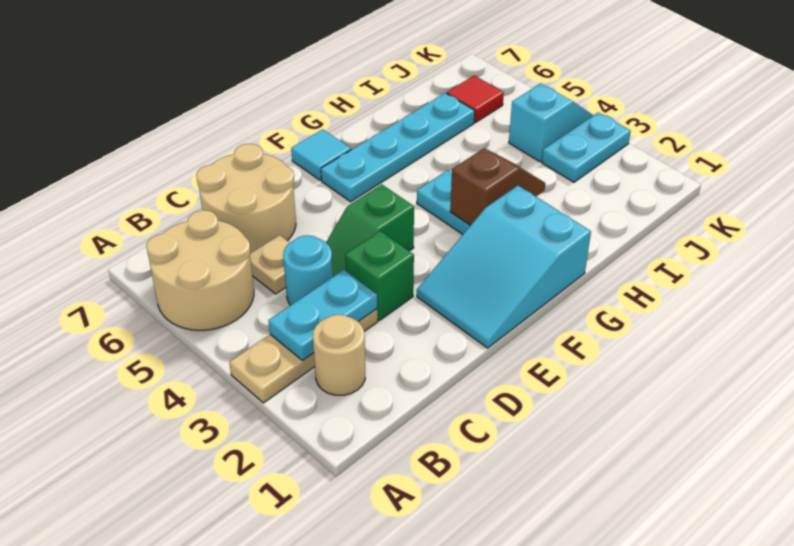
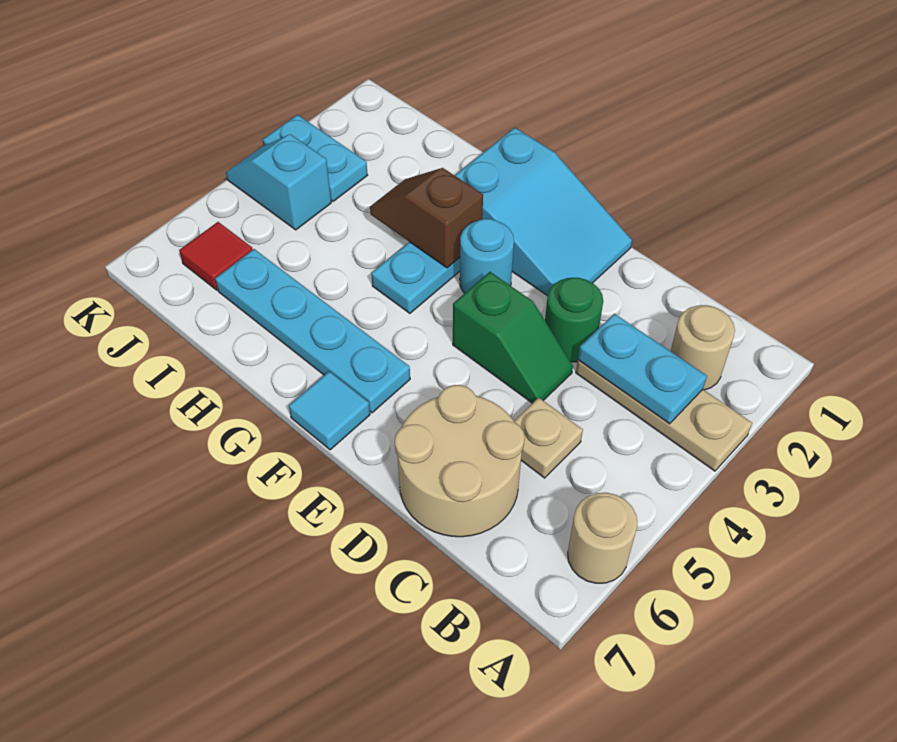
tan 2x2 round brick [146,210,254,330] -> tan 1x1 round brick [568,493,638,583]
cyan 1x1 round brick [283,235,333,305] -> cyan 1x1 round brick moved to [460,219,514,293]
green 1x1 brick [345,231,414,320] -> green 1x1 round brick [545,278,603,362]

